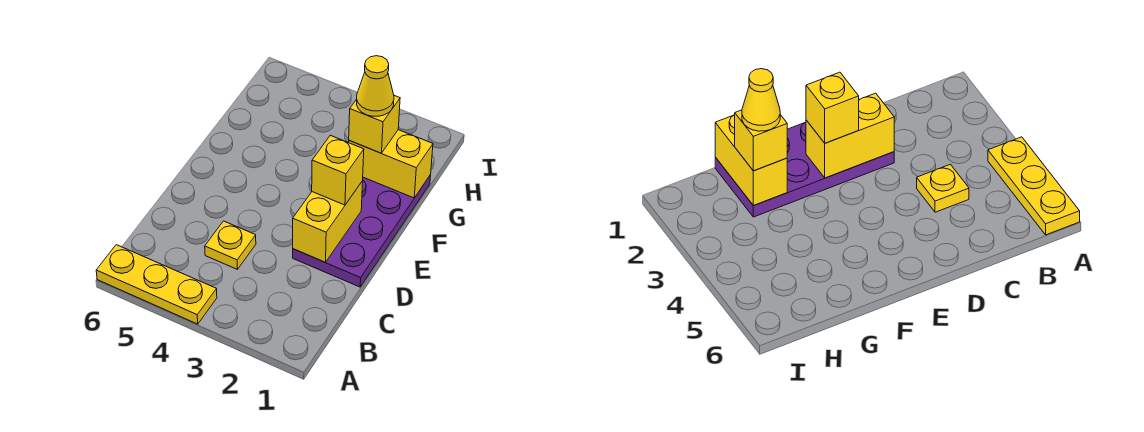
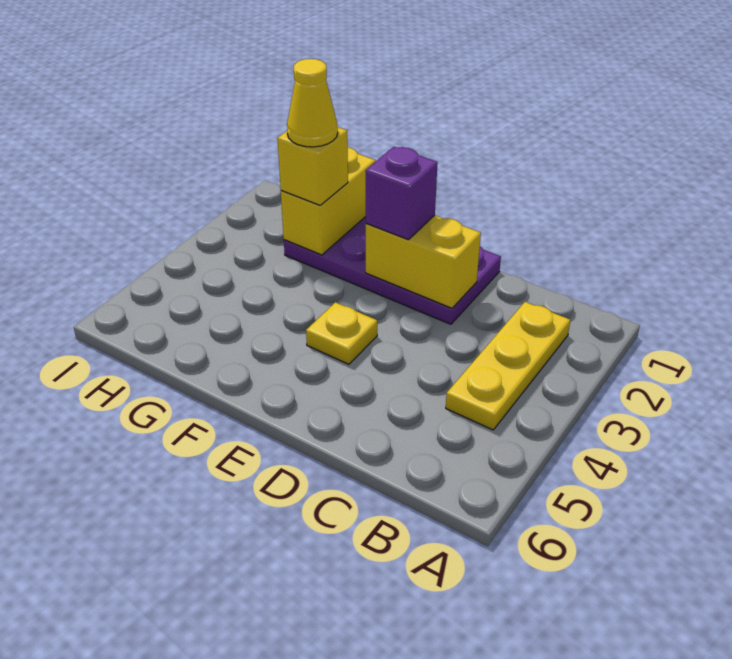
yellow 1x3 plate [96,245,217,324] -> yellow 1x3 plate moved to [446,302,570,430]
yellow 1x1 plate [205,221,256,269] -> yellow 1x1 plate moved to [306,302,377,364]
yellow 1x1 brick [312,135,364,205] -> purple 1x1 brick [366,147,438,240]

